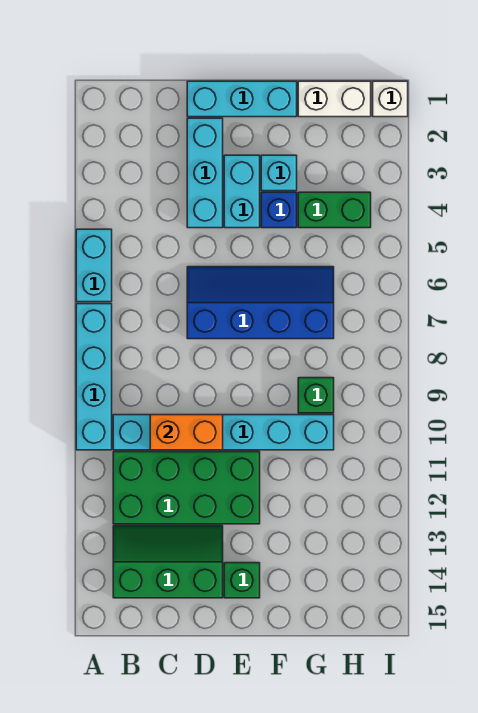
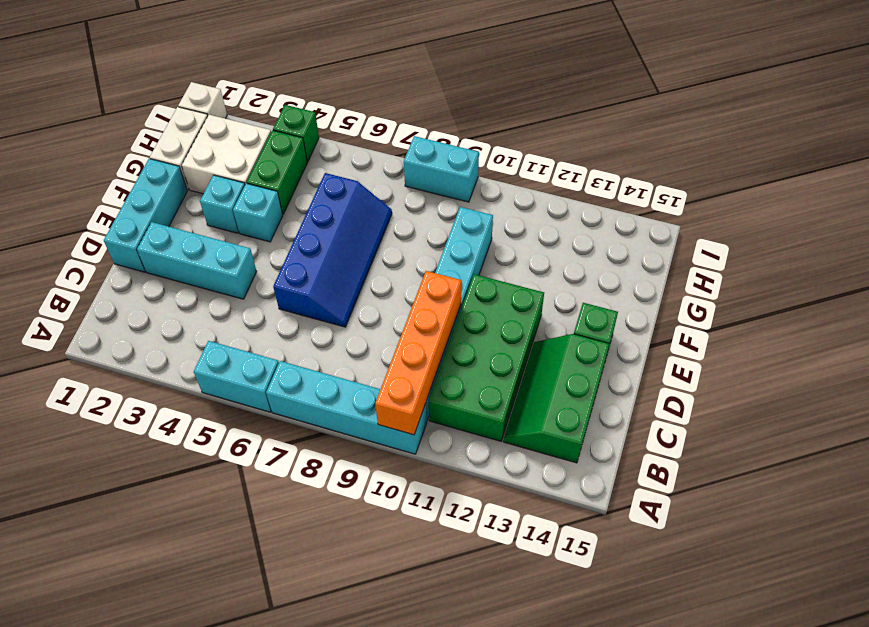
orange 1x2 brick [150,415,223,450] -> orange 1x4 brick [375,271,461,435]
blue 2x4 slope [187,267,334,339] -> blue 2x4 slope turned to [273,173,392,327]
cyan 1x2 brick [224,155,260,228] -> cyan 1x2 brick moved to [404,136,479,202]
blue 1x1 brick [261,192,297,228] -> cyan 1x1 brick [233,183,283,242]
none -> white 2x2 brick [182,115,271,194]
green 1x1 brick [298,378,334,413] -> green 1x1 brick moved to [273,105,319,162]

